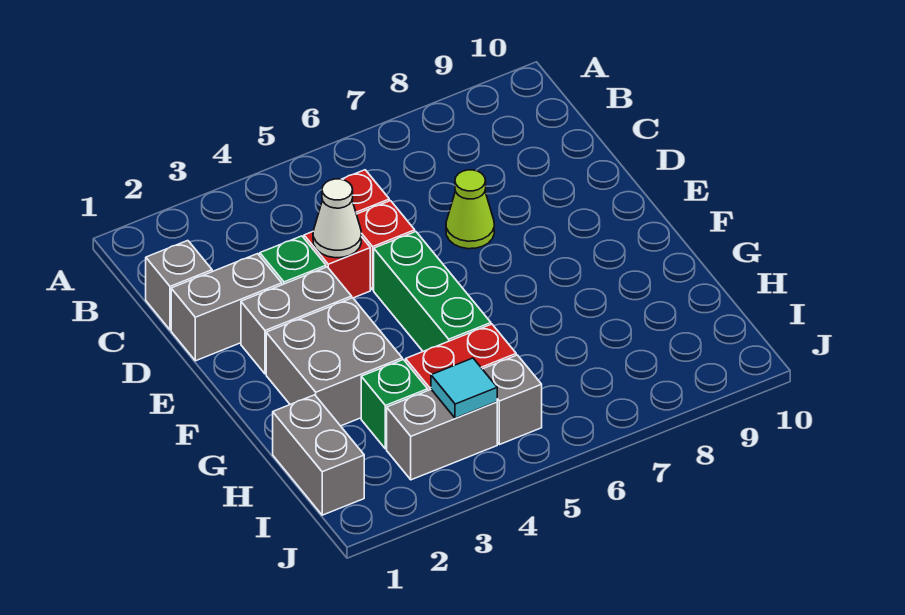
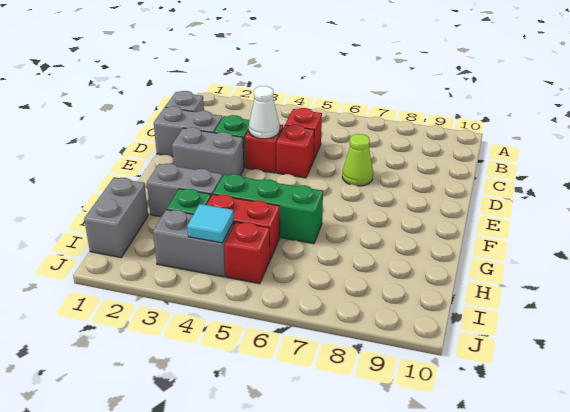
green 1x3 brick [374,232,491,351] -> green 1x3 brick turned to [213,174,323,244]
grey 2x2 brick [266,298,402,426] -> grey 1x2 brick [147,164,222,217]
grey 1x1 brick [483,355,542,445] -> red 1x1 brick [224,222,270,284]

